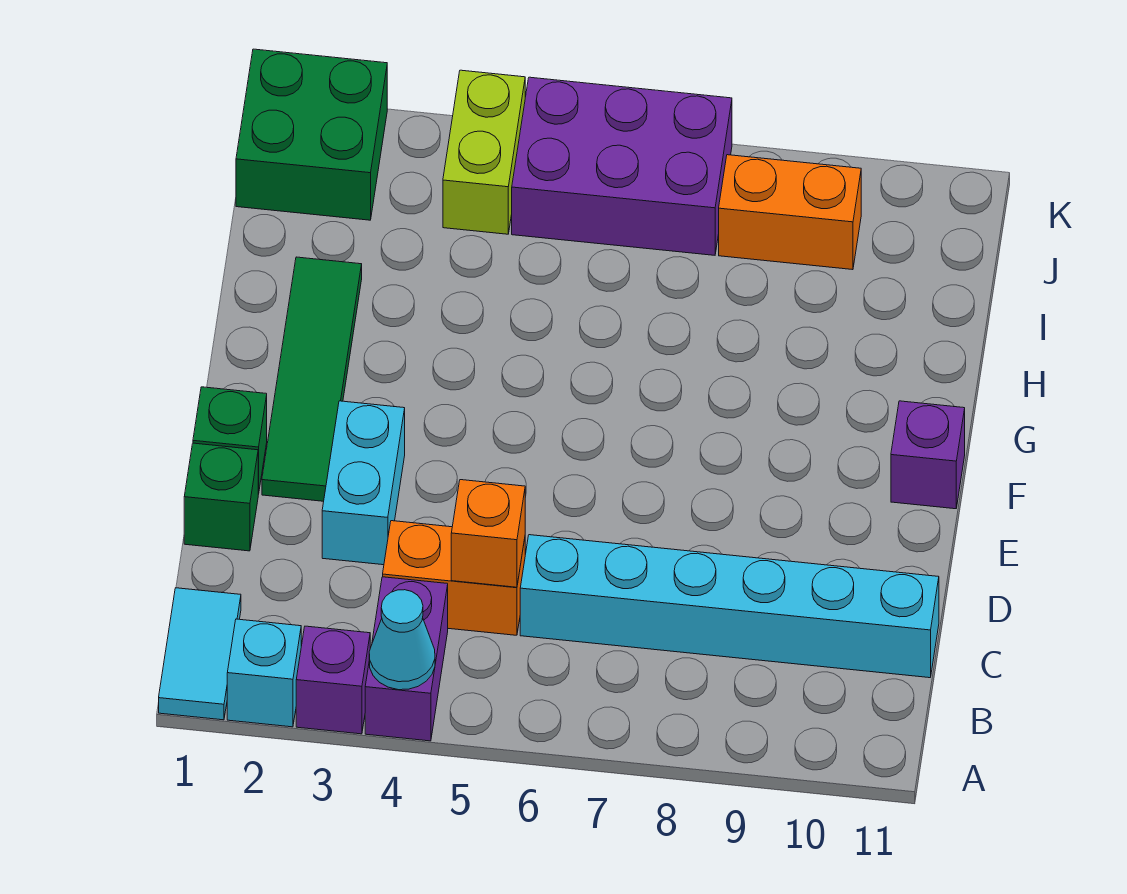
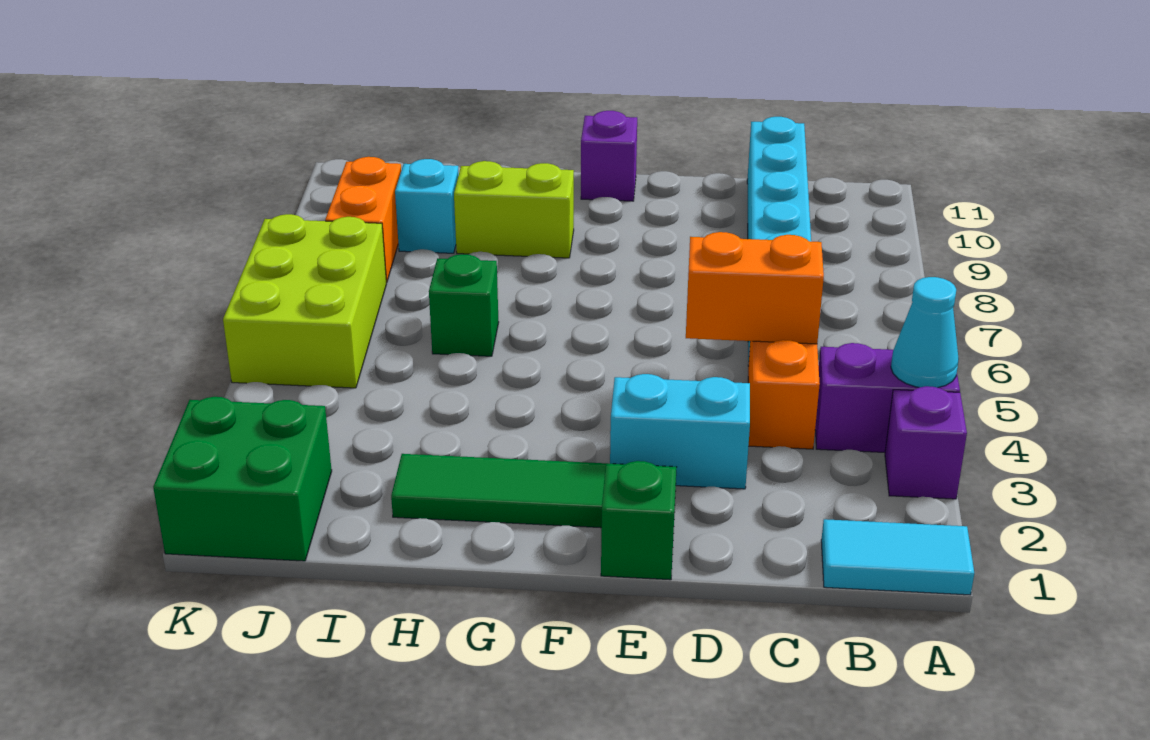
cyan 1x1 brick [227,619,301,727] -> cyan 1x1 brick moved to [395,159,459,253]
orange 1x1 brick [451,480,525,587] -> orange 1x2 brick [686,232,824,344]
green 1x1 brick [184,443,258,551] -> green 1x1 brick moved to [429,254,499,356]
lime 1x2 brick [443,70,525,234] -> lime 1x2 brick moved to [454,161,574,258]
purple 2x3 brick [512,77,732,255] -> lime 2x3 brick [223,214,386,388]

